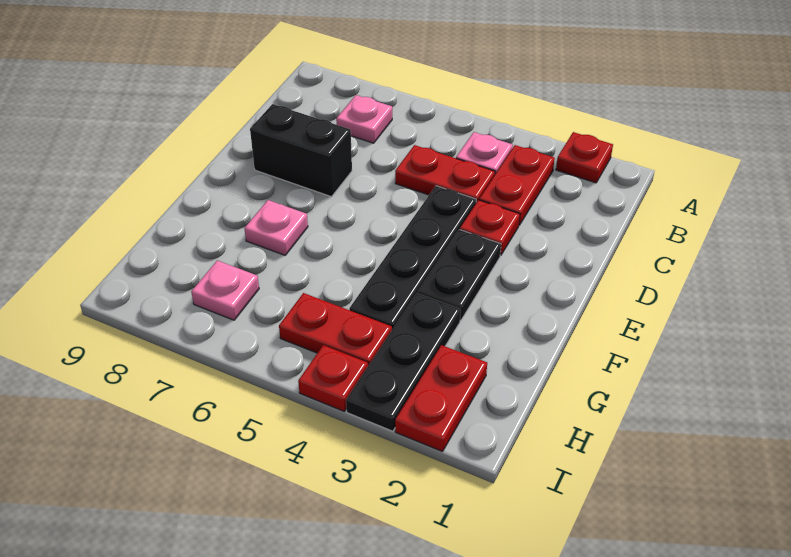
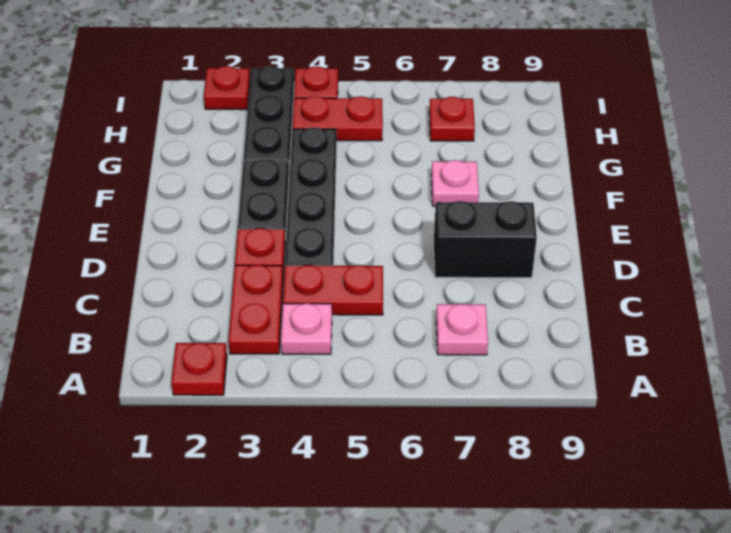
red 1x2 plate [395,345,487,452] -> red 1x1 plate [204,66,250,110]
pink 1x1 plate [191,260,259,320] -> red 1x1 plate [429,97,475,141]

